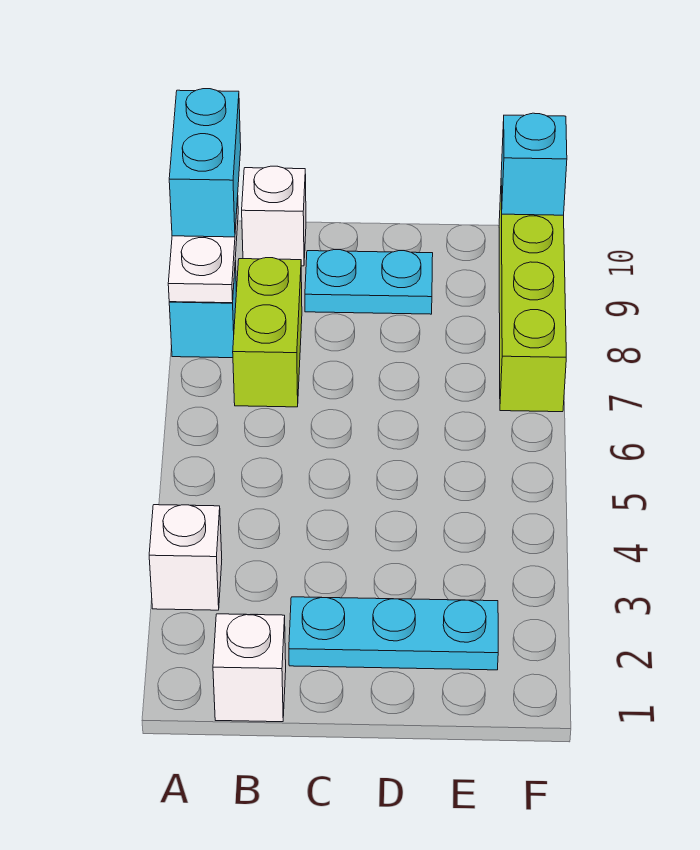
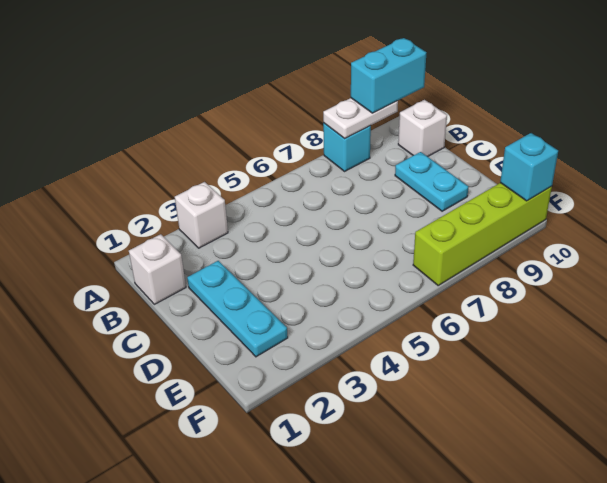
lime 1x2 brick [233,258,302,407] -> none

